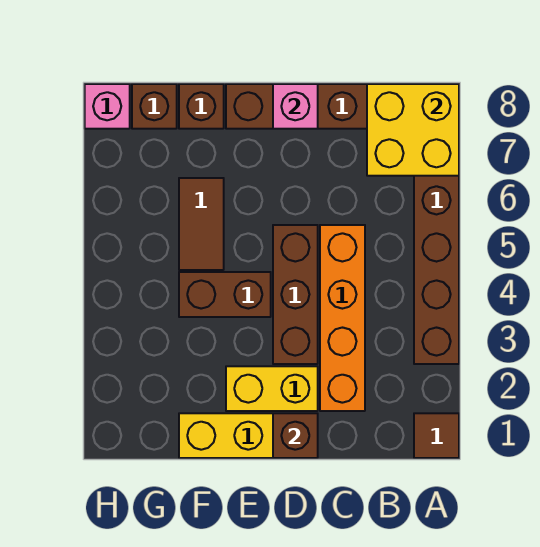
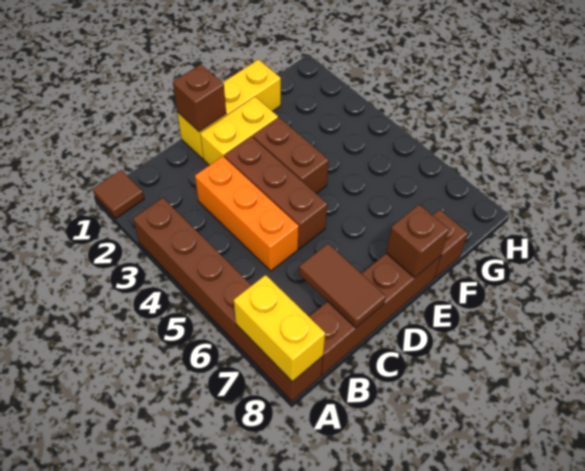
yellow 2x2 brick [367,84,459,176] -> yellow 1x2 brick [234,275,325,382]
orange 1x4 brick [320,225,365,411] -> orange 1x3 brick [195,156,299,271]
pink 1x1 brick [273,84,318,129] -> none
brown 1x2 brick [179,272,271,317] -> brown 1x2 brick turned to [253,117,329,193]
brown 1x2 tile [179,178,224,270] -> brown 1x2 tile moved to [299,244,386,328]
brown 1x1 brick [132,84,177,129] -> brown 1x1 brick moved to [386,205,449,278]
pink 1x1 brick [85,84,130,129] -> none

